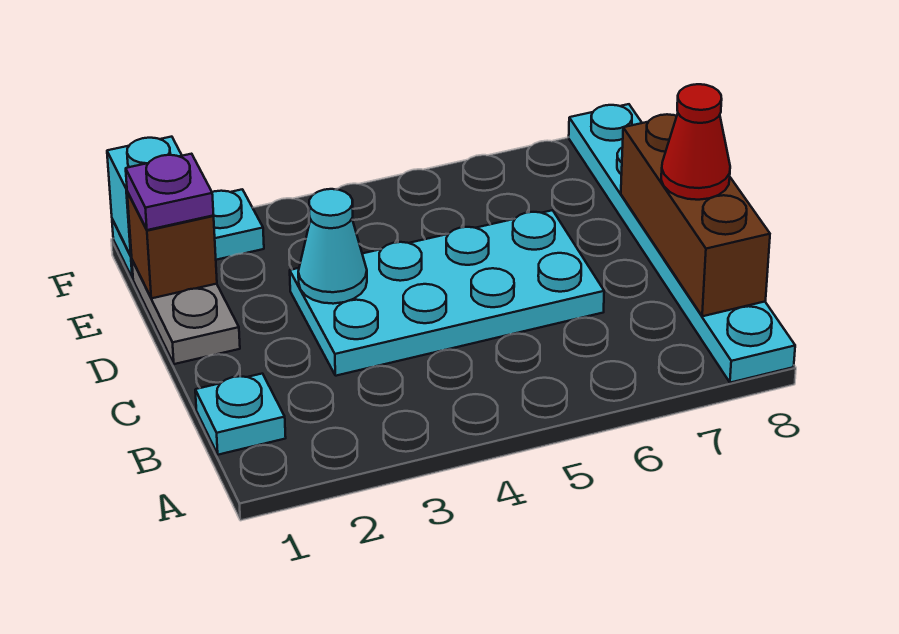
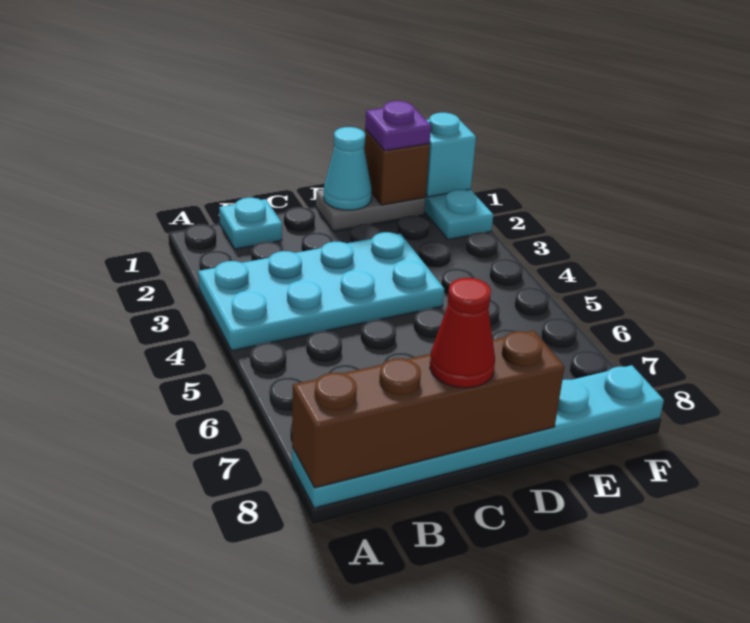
brown 1x3 brick [621,114,770,316] -> brown 1x4 brick [292,331,565,488]
cyan 2x4 plate [290,210,604,376] -> cyan 2x4 plate turned to [198,232,444,350]
cyan 1x1 cone [298,189,367,304] -> cyan 1x1 cone moved to [323,127,372,210]

